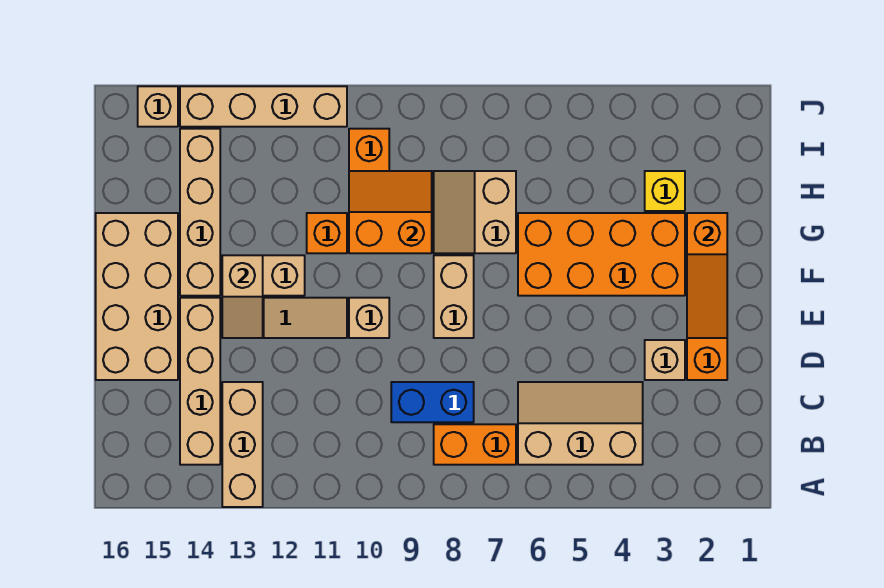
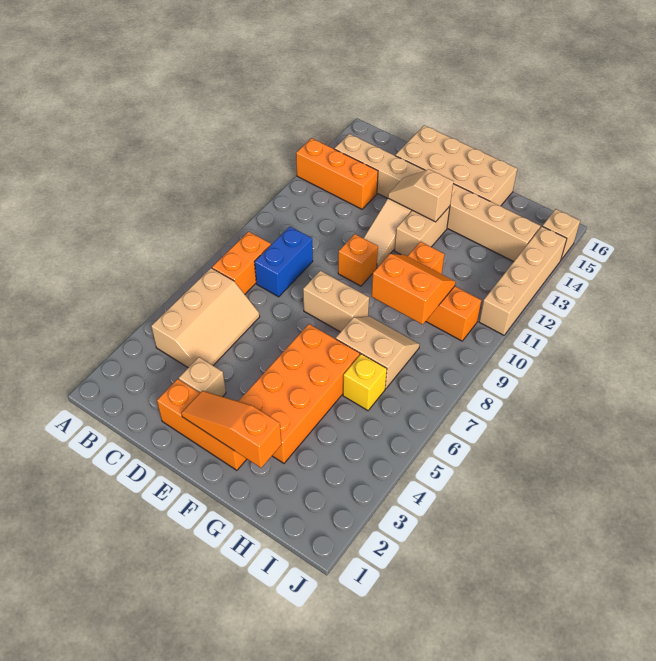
tan 1x3 brick [222,382,263,507] -> orange 1x3 brick [296,138,378,209]
tan 1x1 brick [349,298,389,338] -> orange 1x1 brick [338,234,378,286]
orange 2x2 slope [349,171,432,253] -> orange 2x2 slope turned to [371,254,455,325]
yellow 1x1 brick [645,171,685,211] -> yellow 1x1 brick moved to [343,354,387,411]

